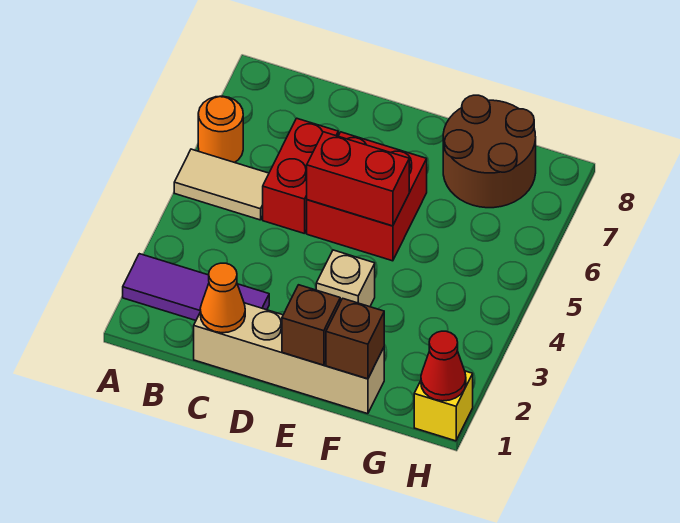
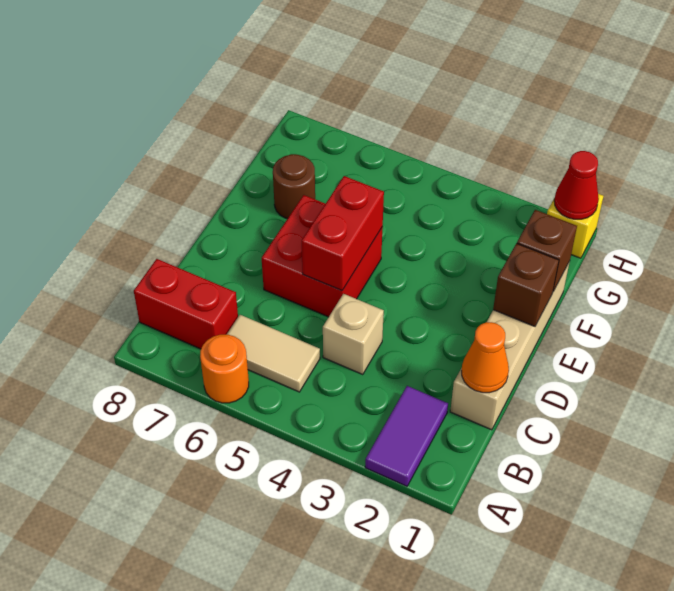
purple 1x3 tile [123,254,269,320] -> purple 1x2 tile [365,386,448,486]
tan 1x2 tile [174,149,269,220] -> tan 1x2 tile turned to [226,315,320,392]
red 1x2 brick [263,118,338,234] -> red 1x2 brick moved to [134,259,238,349]
tan 1x1 brick [316,250,375,307] -> tan 1x1 brick moved to [323,294,384,374]
brown 2x2 round brick [443,95,536,208] -> brown 1x1 round brick [273,154,315,219]

